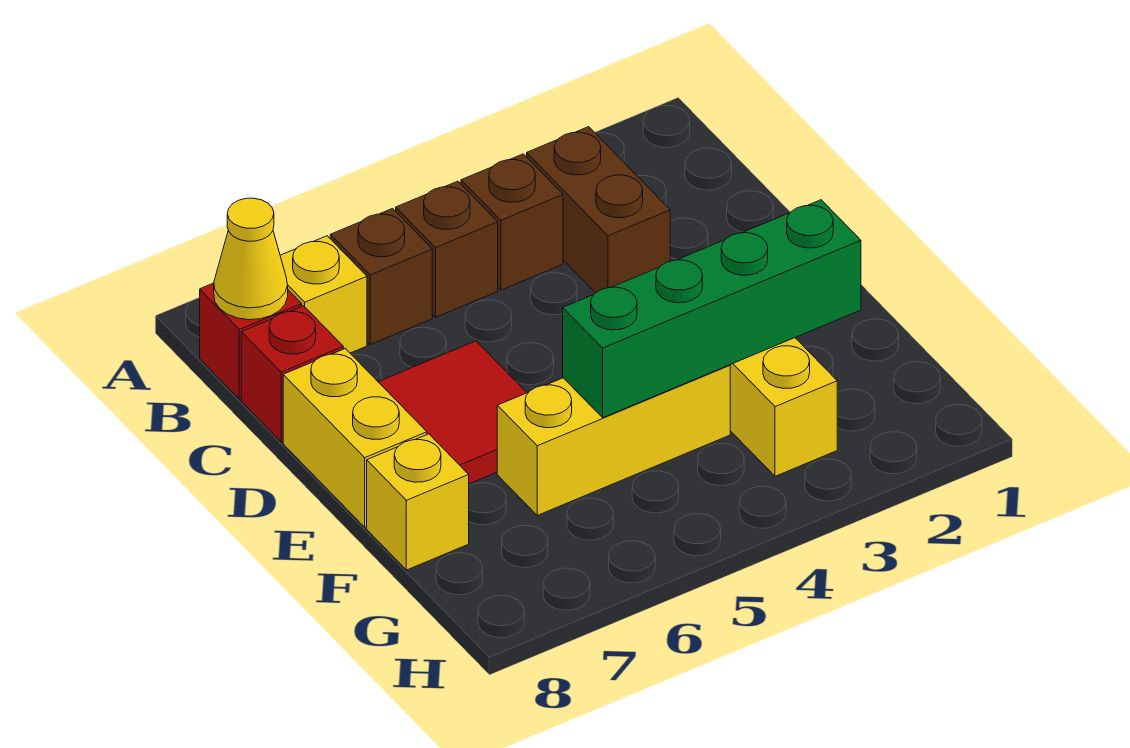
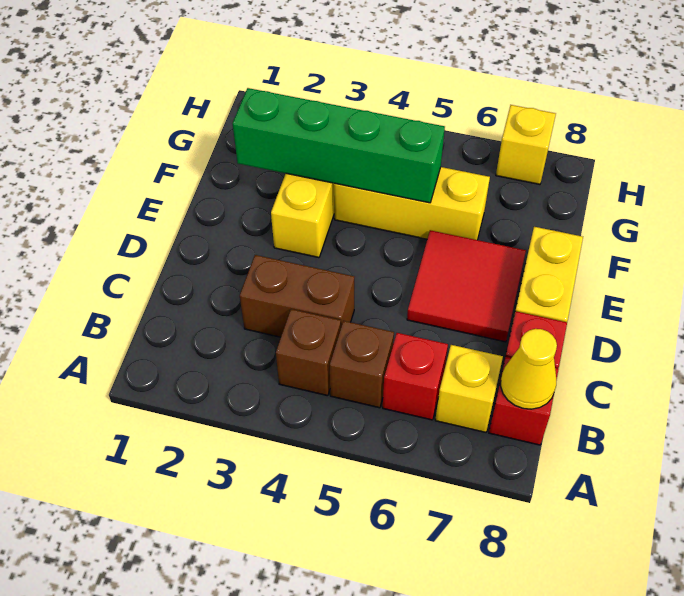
brown 1x2 brick [527,127,670,293] -> brown 1x2 brick turned to [240,255,354,337]
brown 1x1 brick [330,209,432,345] -> red 1x1 brick [383,333,448,420]
yellow 1x1 brick [367,434,469,570] -> yellow 1x1 brick moved to [496,105,556,184]

